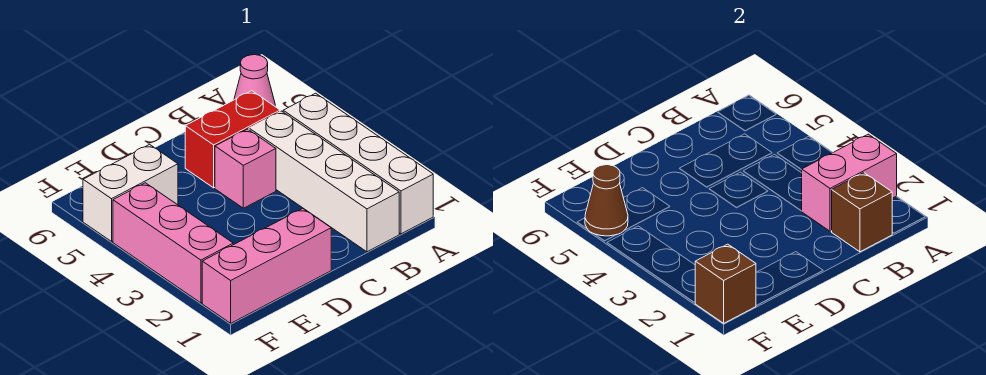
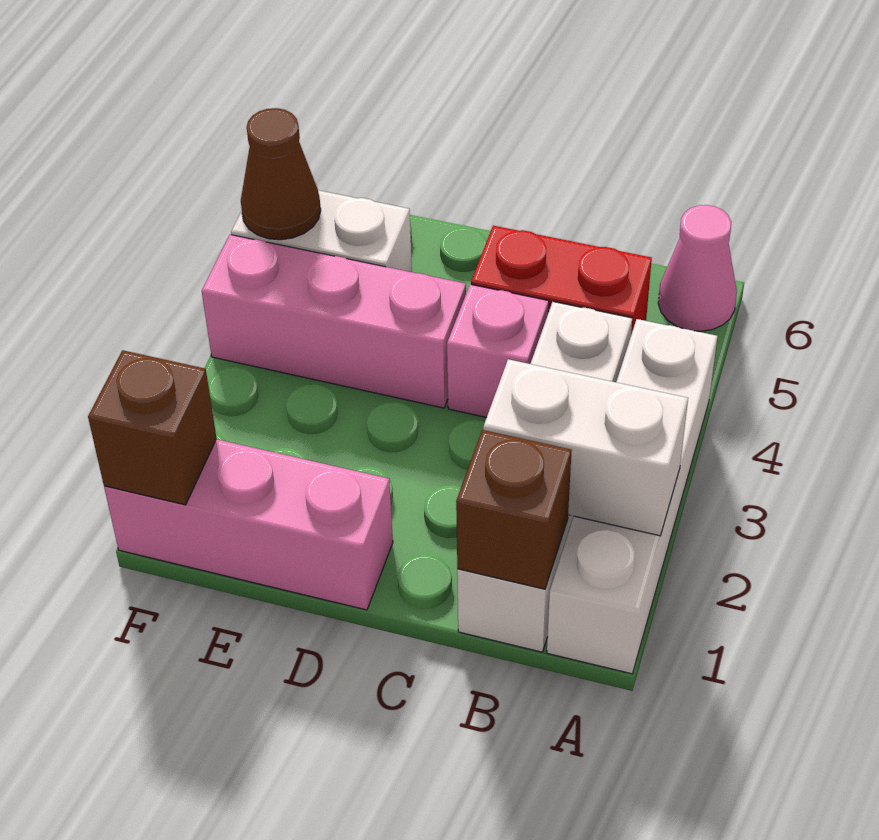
pink 1x2 brick [802,134,897,231] -> white 1x2 brick [483,359,688,536]
pink 1x3 brick [113,183,233,303] -> pink 1x3 brick turned to [202,235,466,408]

